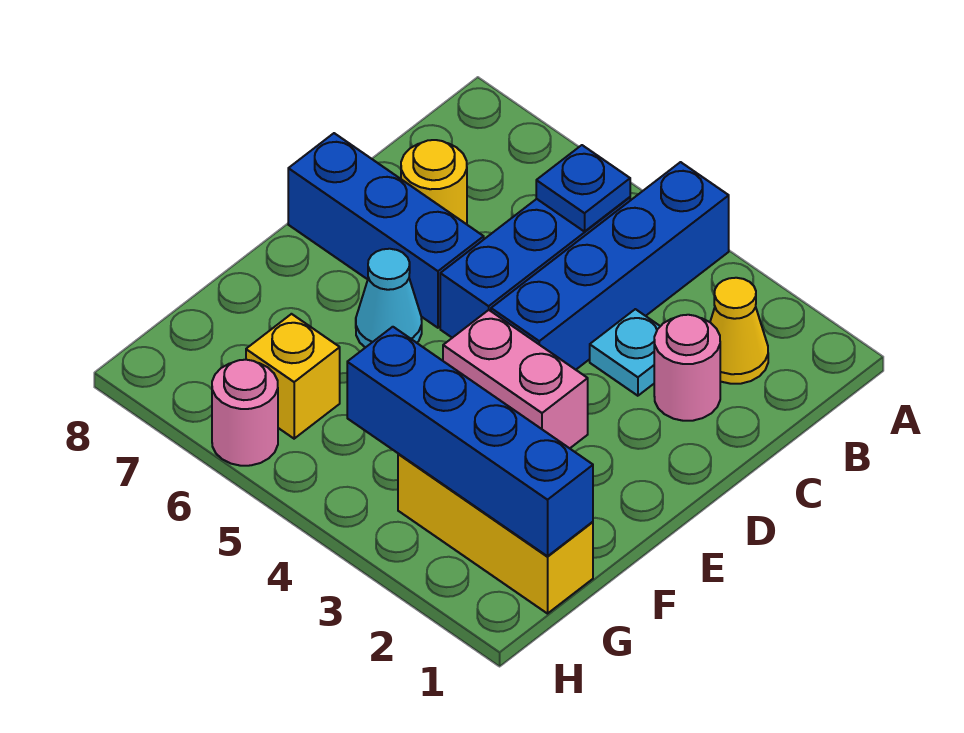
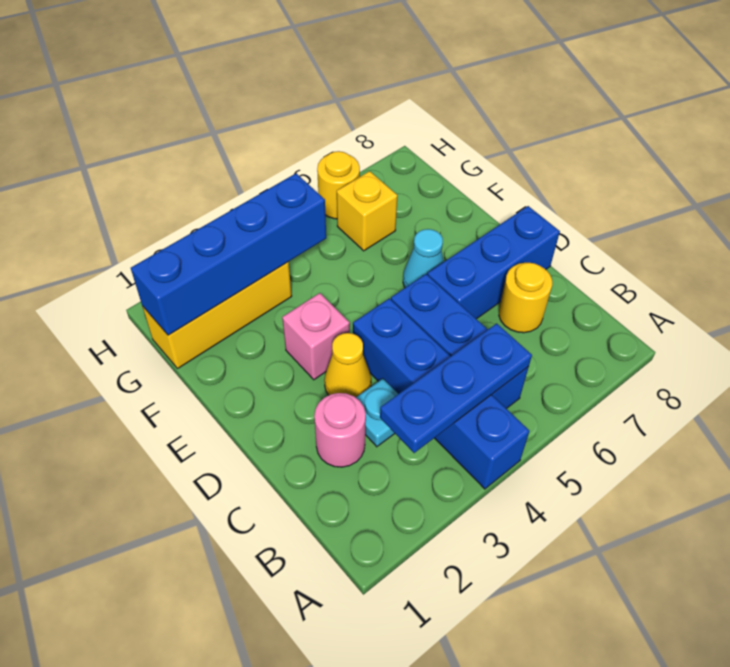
yellow 1x1 cone [710,278,768,384] -> yellow 1x1 cone moved to [324,333,371,398]
blue 1x1 plate [536,145,630,232] -> blue 1x3 plate [380,323,532,453]
pink 1x2 brick [443,310,588,448] -> pink 1x1 brick [282,293,350,380]
pink 1x1 round brick [212,360,278,466] -> yellow 1x1 round brick [317,151,360,219]

